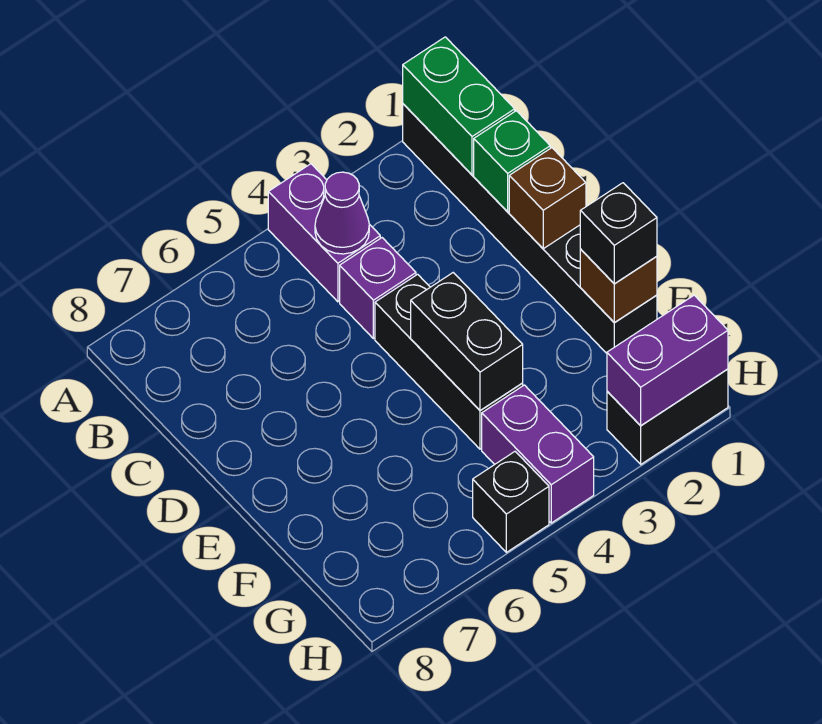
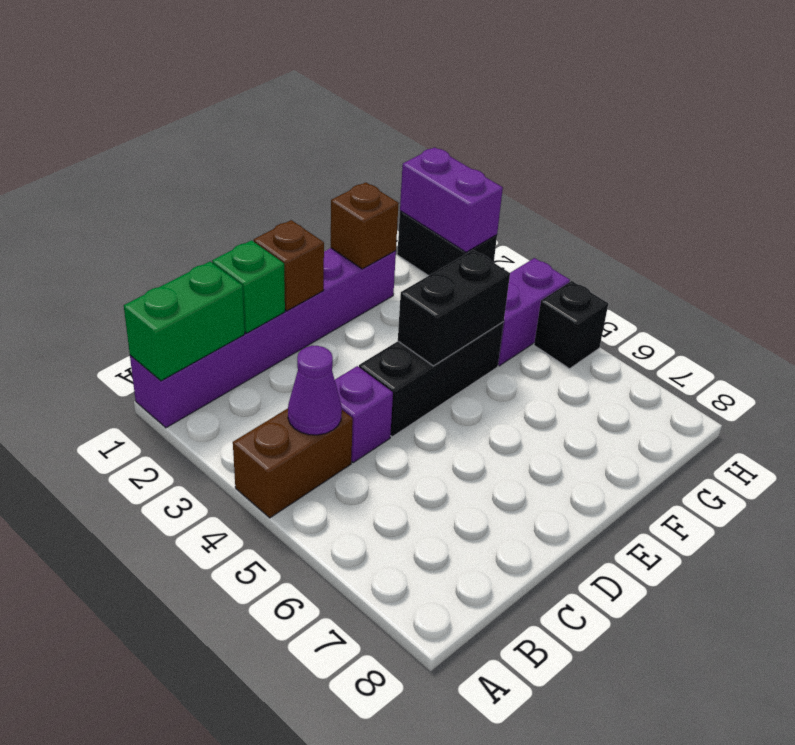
black 1x6 brick [403,104,657,353] -> purple 1x6 brick [130,248,396,428]
purple 1x2 brick [268,164,380,302] -> brown 1x2 brick [233,408,353,518]
black 1x1 brick [580,183,657,284] -> none

